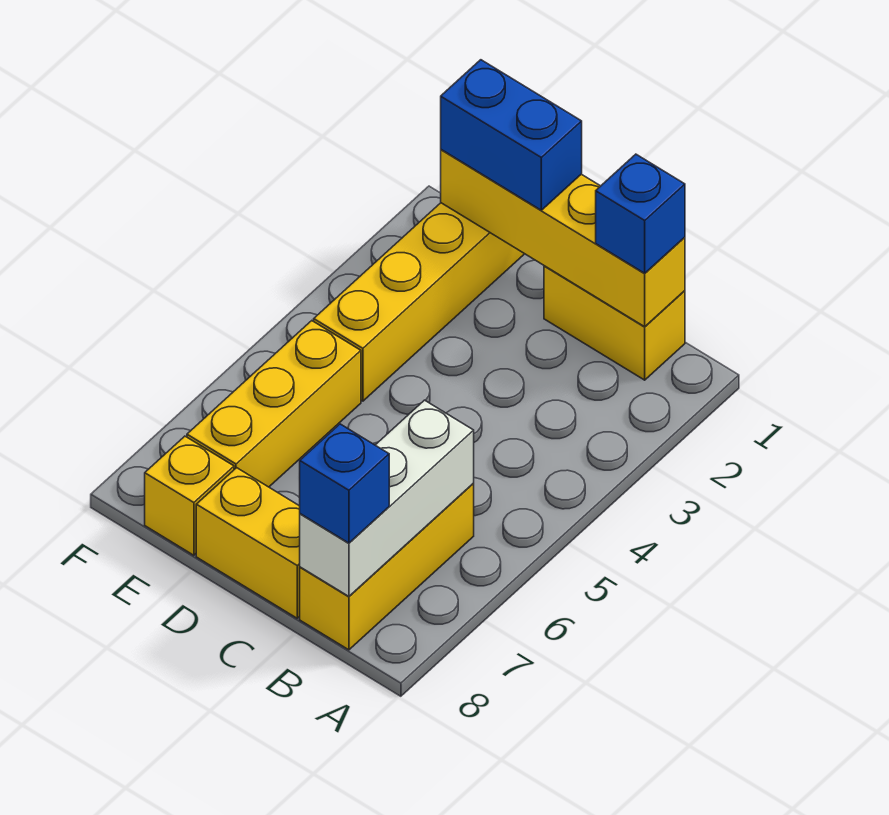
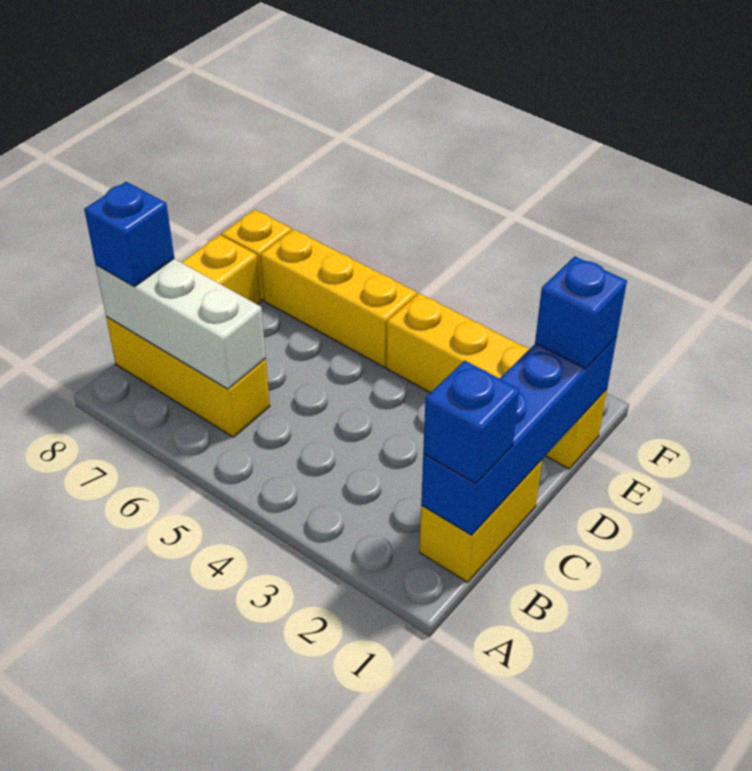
yellow 1x4 brick [441,150,685,327] -> blue 1x4 brick [421,337,617,535]
blue 1x2 brick [441,60,582,210] -> blue 1x1 brick [535,256,627,369]

